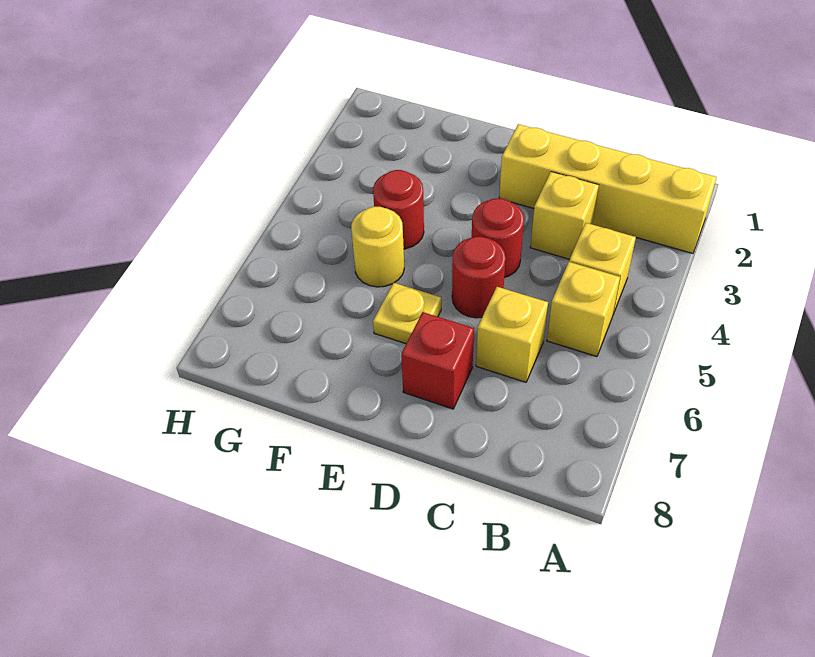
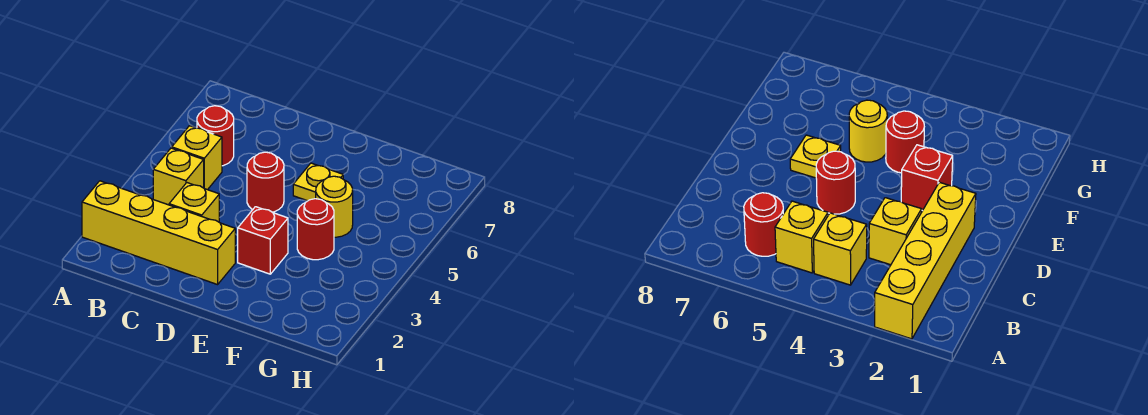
yellow 1x1 brick [476,287,548,382] -> none
red 1x1 round brick [472,198,524,278] -> red 1x1 round brick moved to [197,106,234,166]
red 1x1 brick [401,312,474,409] -> red 1x1 brick moved to [238,207,288,274]

